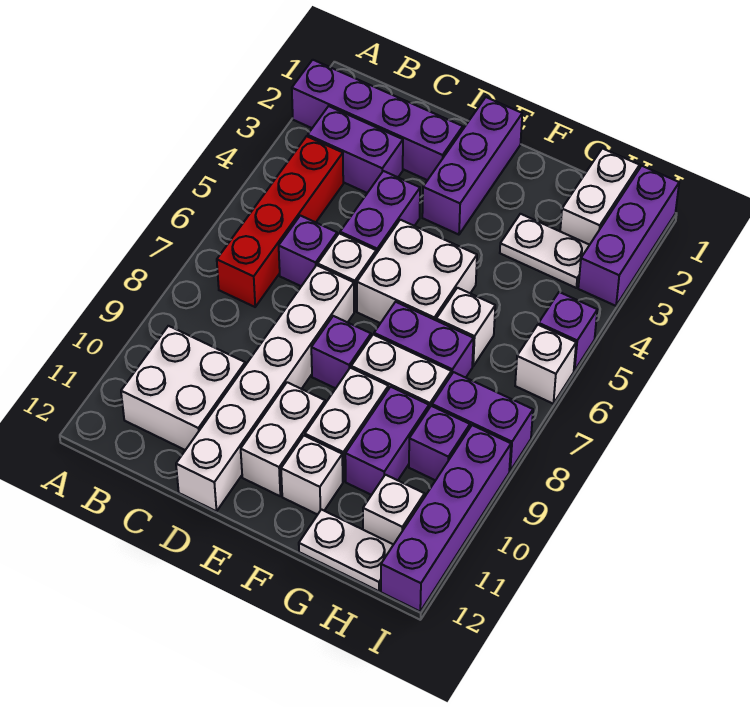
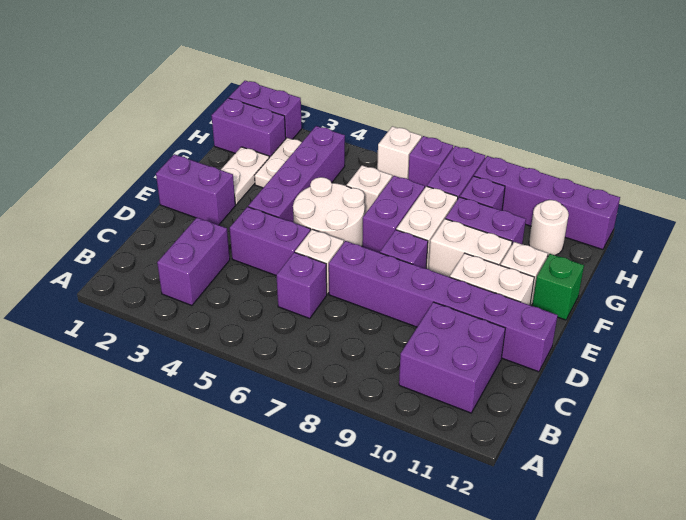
purple 1x4 brick [292,60,463,180] -> purple 1x4 brick moved to [248,126,345,222]
red 1x4 brick [217,136,343,307] -> none
white 2x2 brick [121,326,245,450] -> purple 2x2 brick [399,302,505,413]
white 1x6 brick [176,265,354,511] -> purple 1x6 brick [329,241,558,372]
purple 1x3 brick [422,97,522,235] -> purple 1x2 brick [156,154,235,225]
white 2x2 brick [357,220,477,323] -> white 2x2 round brick [293,177,365,247]
none -> green 1x1 brick [532,254,584,320]
white 1x2 plate [299,509,393,591] -> white 1x2 plate moved to [221,147,269,205]
white 1x2 brick [560,148,640,245] -> purple 1x2 brick [211,98,286,158]
white 1x1 brick [363,475,425,545] -> white 1x1 round brick [529,200,569,256]
purple 1x3 brick [578,166,679,306] -> purple 1x2 brick [229,81,302,139]
purple 1x1 brick [539,292,597,371] -> purple 1x1 brick moved to [408,136,453,187]

